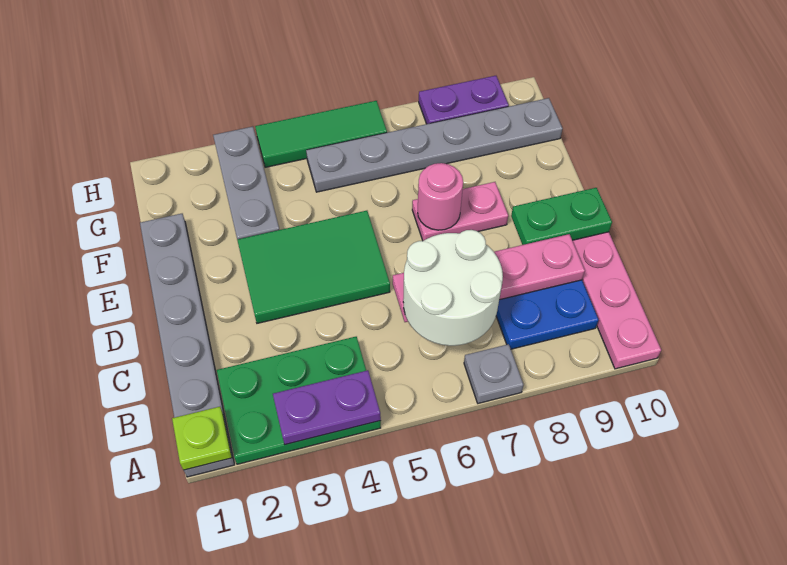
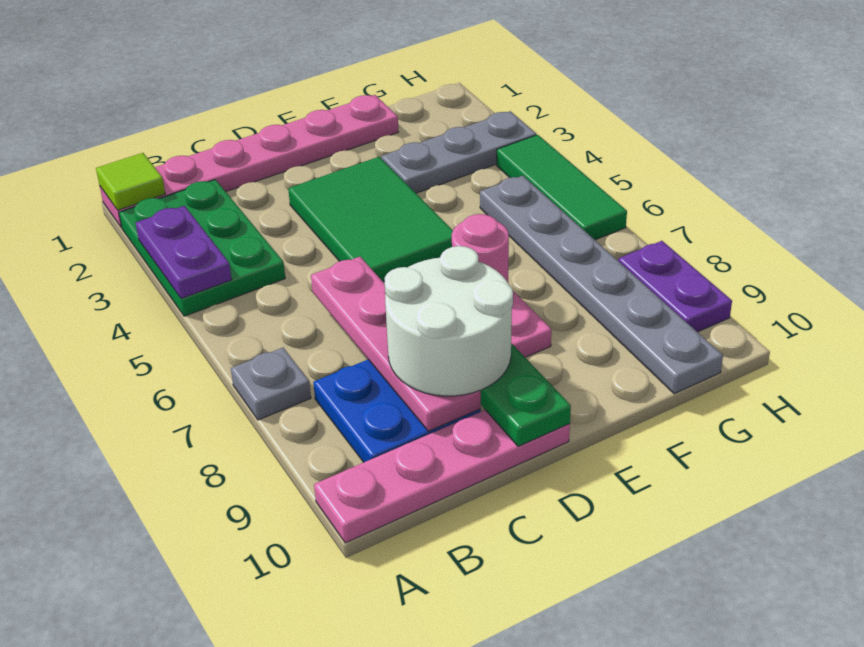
grey 1x6 plate [140,214,234,477] -> pink 1x6 plate [100,95,398,227]
lime 1x1 plate [172,407,232,470] -> lime 1x1 tile [96,153,165,210]
white 2x2 round brick [403,230,503,346] -> white 2x2 round brick moved to [385,246,513,396]

